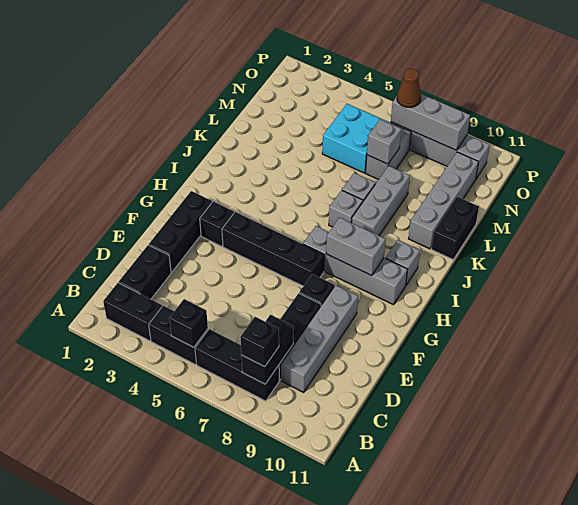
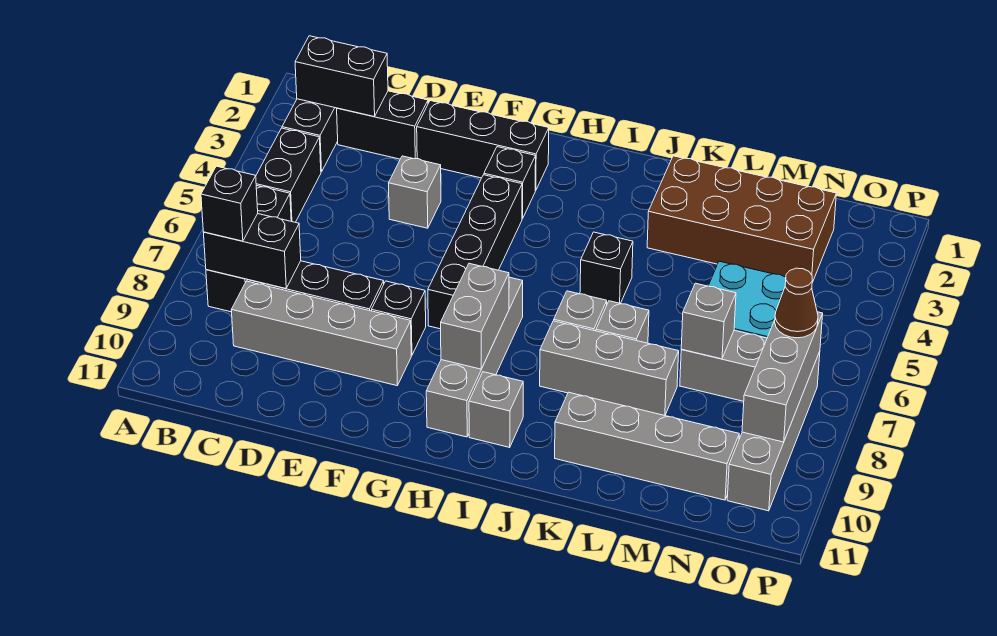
black 1x1 brick [169,299,208,347] -> black 1x1 brick moved to [580,232,633,303]
none -> grey 1x1 brick [389,156,441,228]
none -> brown 2x4 brick [647,156,836,282]
black 1x2 brick [431,197,479,259] -> black 1x2 brick moved to [295,36,388,117]

